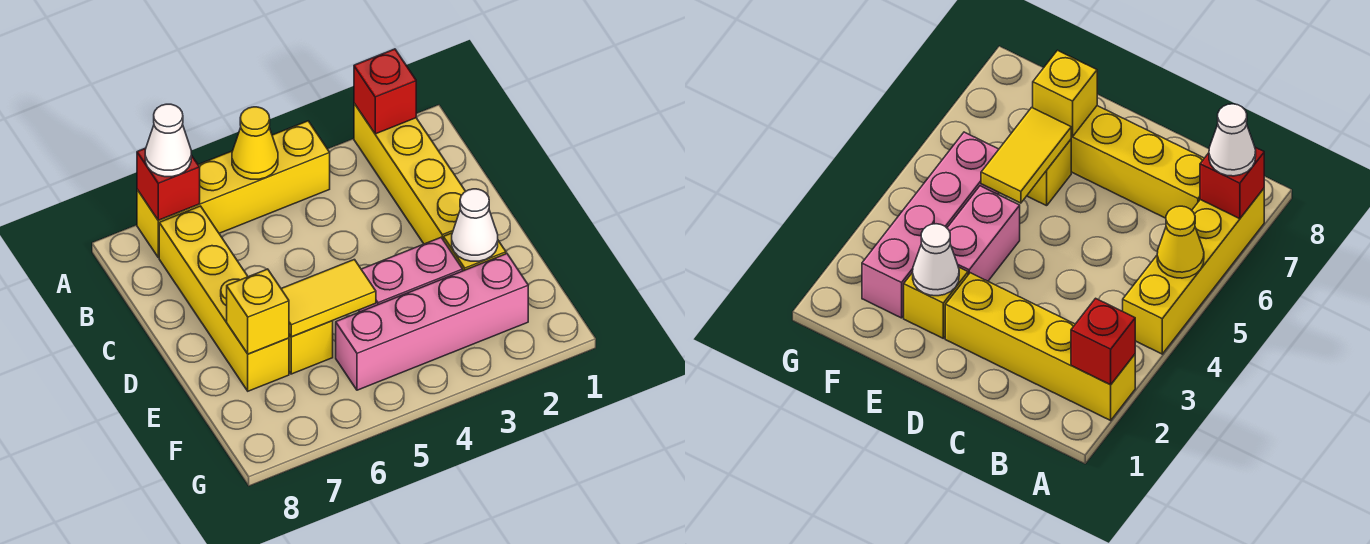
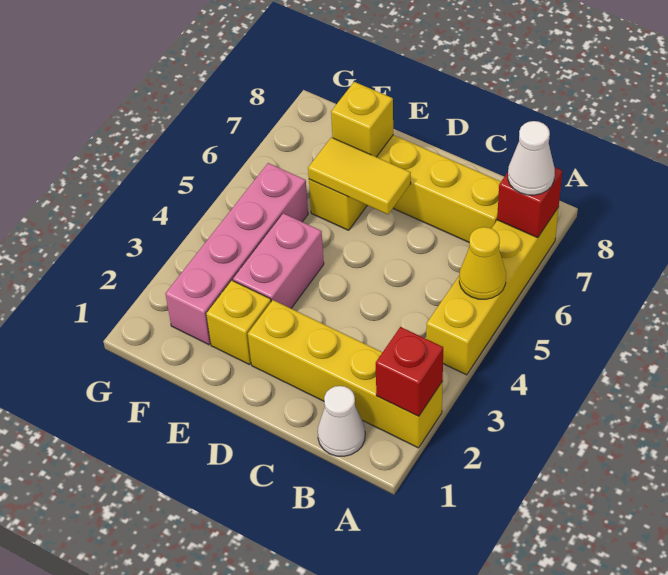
white 1x1 cone [452,189,498,261] -> white 1x1 cone moved to [318,386,365,456]
yellow 1x2 tile [281,260,376,337] -> yellow 1x2 tile turned to [308,137,411,214]

